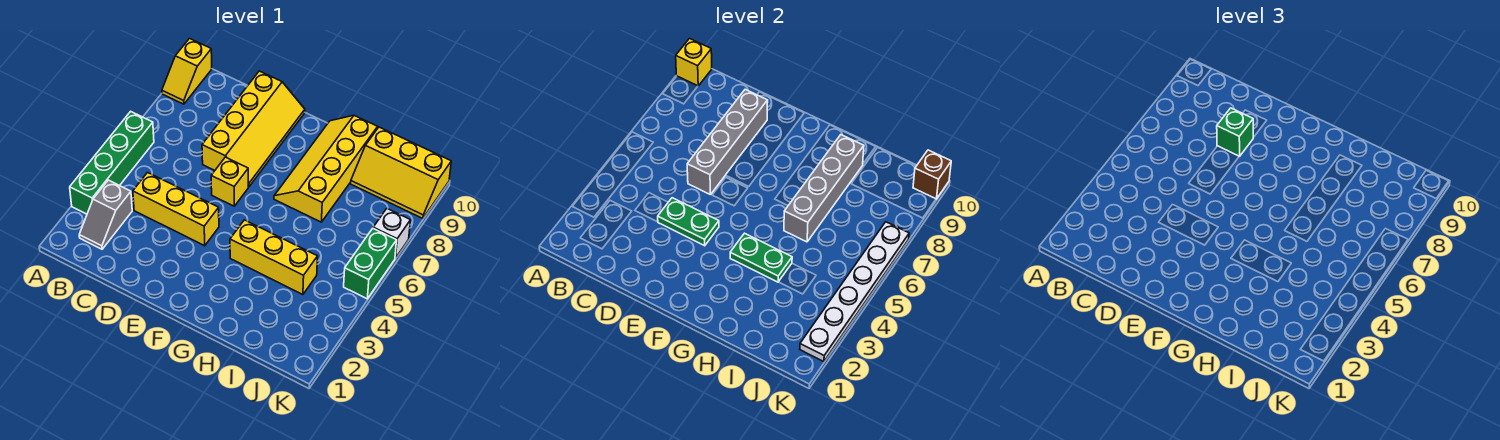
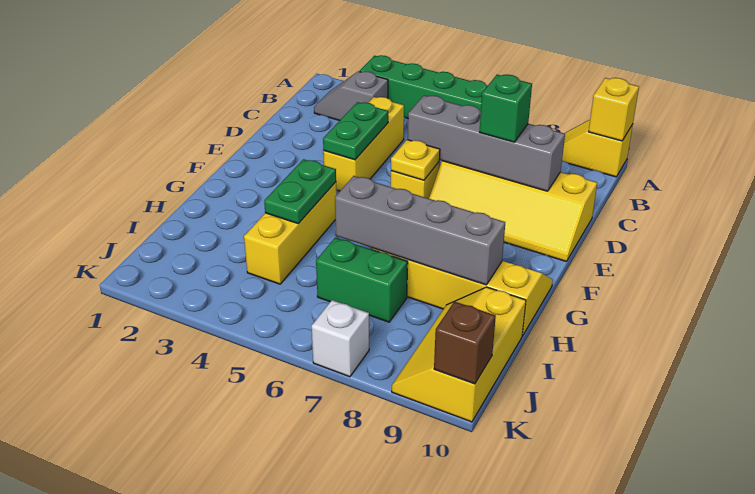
none -> yellow 1x1 plate [391,140,440,180]
white 1x6 plate [800,222,909,362] -> none
green 1x2 brick [344,229,397,299] -> green 1x2 brick moved to [316,238,408,322]

